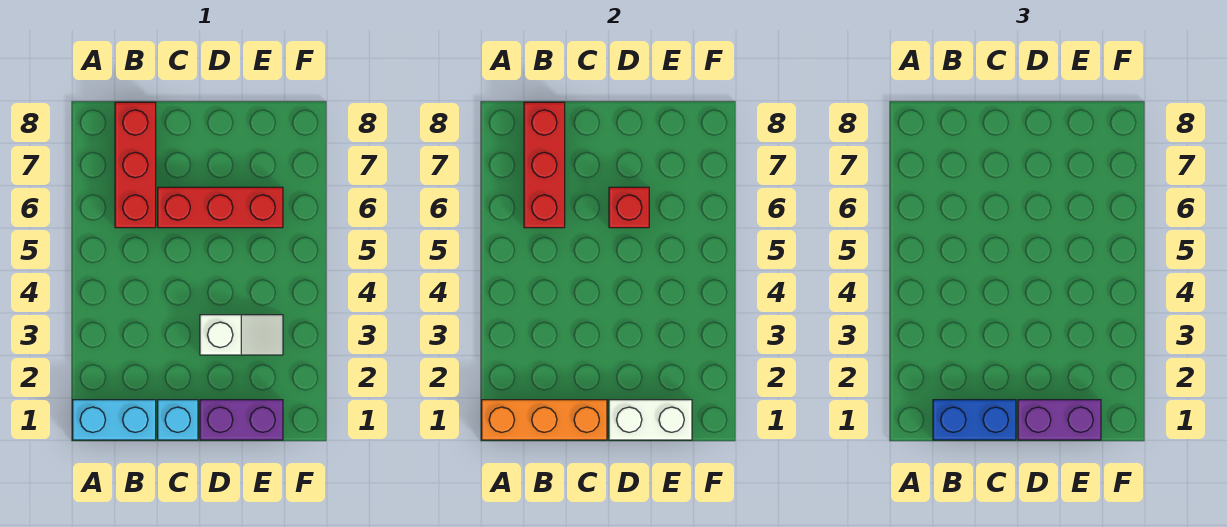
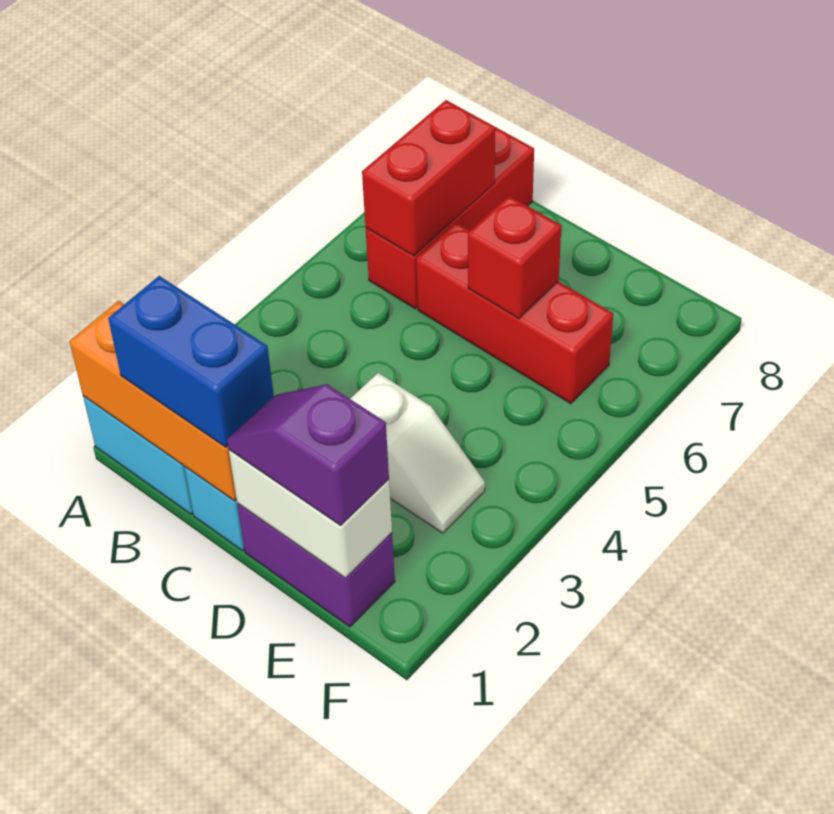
red 1x3 brick [524,102,565,228] -> red 1x2 brick [362,100,495,256]
purple 1x2 brick [1018,400,1101,440] -> purple 1x2 slope [227,384,389,525]

